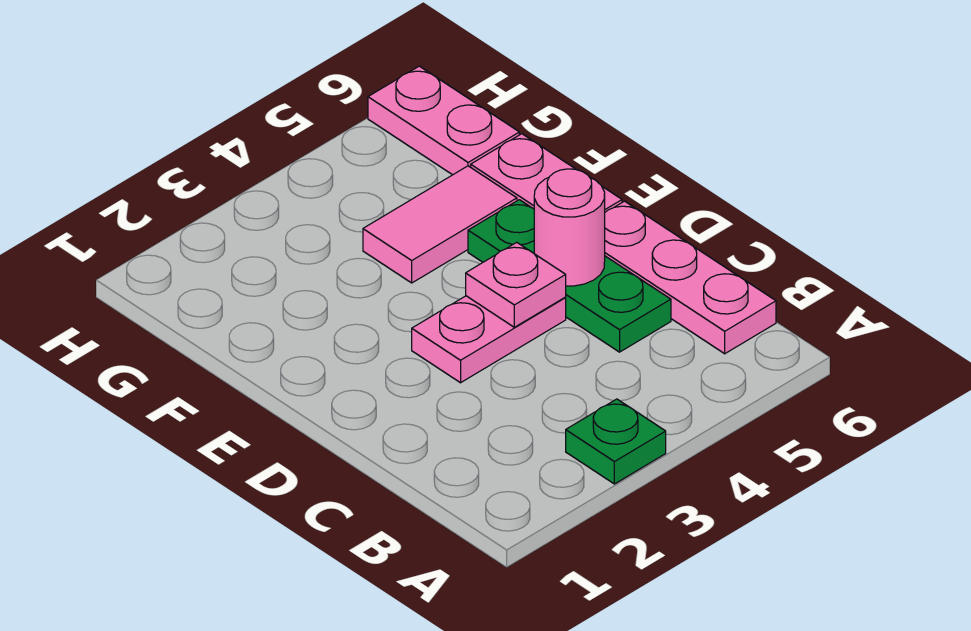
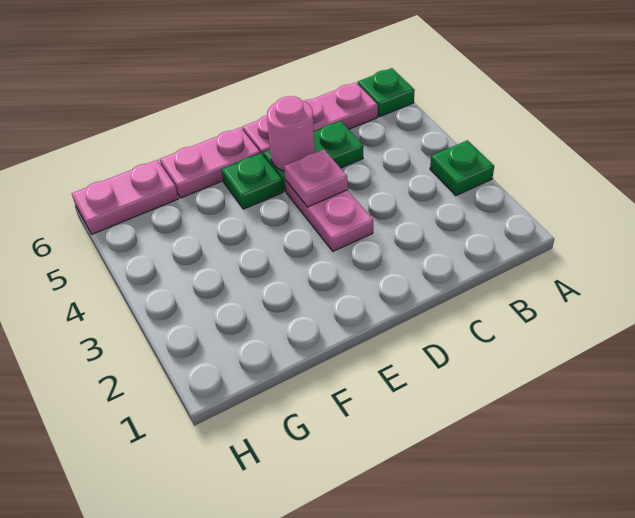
none -> green 1x1 plate [358,68,415,117]
pink 1x2 tile [363,166,517,283] -> none

